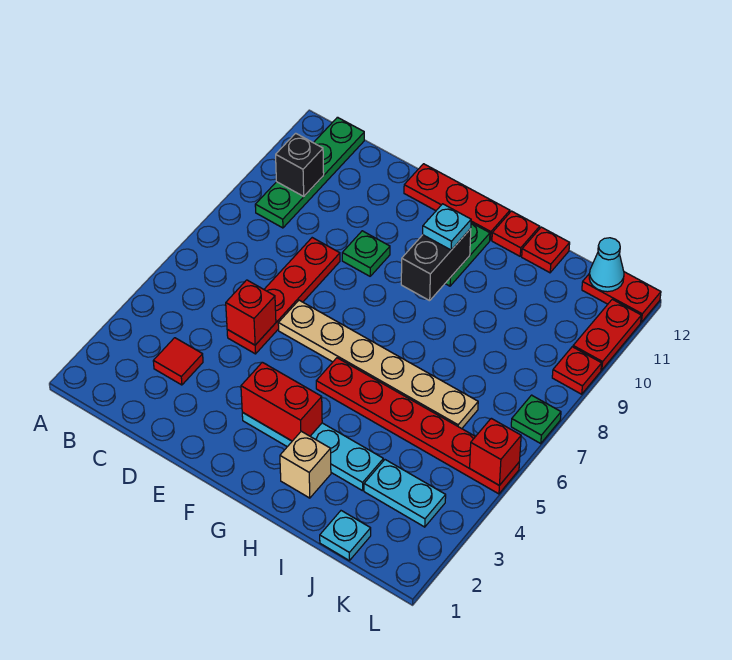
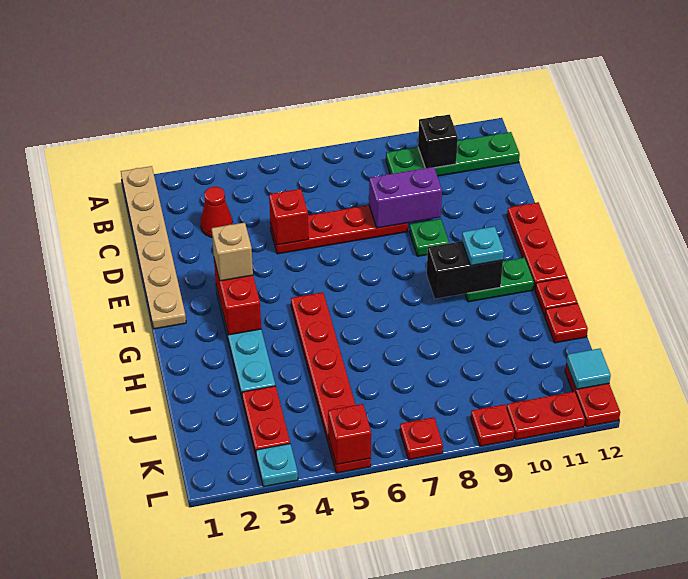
red 1x1 tile [153,338,203,385] -> red 1x1 cone [201,187,233,237]
none -> purple 1x2 brick [369,167,442,228]
tan 1x6 plate [278,300,478,429] -> tan 1x6 plate moved to [121,166,186,329]
tan 1x1 brick [280,431,331,498] -> tan 1x1 brick moved to [212,222,253,281]
cyan 1x1 plate [320,511,371,561] -> cyan 1x1 plate moved to [256,444,298,487]
cyan 1x2 plate [364,460,446,527] -> red 1x2 plate [242,386,290,455]
cyan 1x1 cone [589,238,624,292] -> cyan 1x1 tile [566,348,611,389]
green 1x1 plate [511,395,561,444] -> red 1x1 plate [400,417,443,460]

